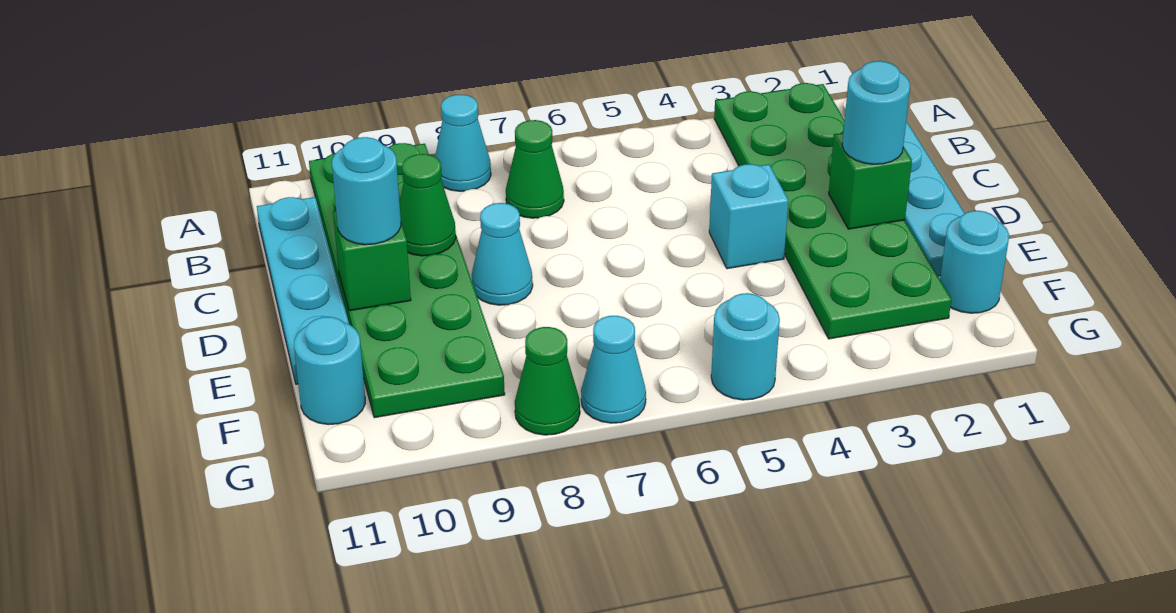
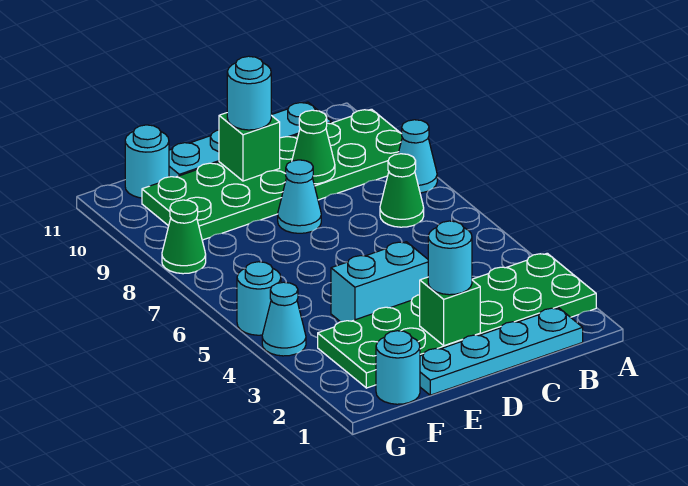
cyan 1x1 brick [709,164,788,269] -> cyan 1x2 brick [331,242,428,322]
cyan 1x1 cone [581,316,646,423] -> cyan 1x1 cone moved to [262,282,306,356]

